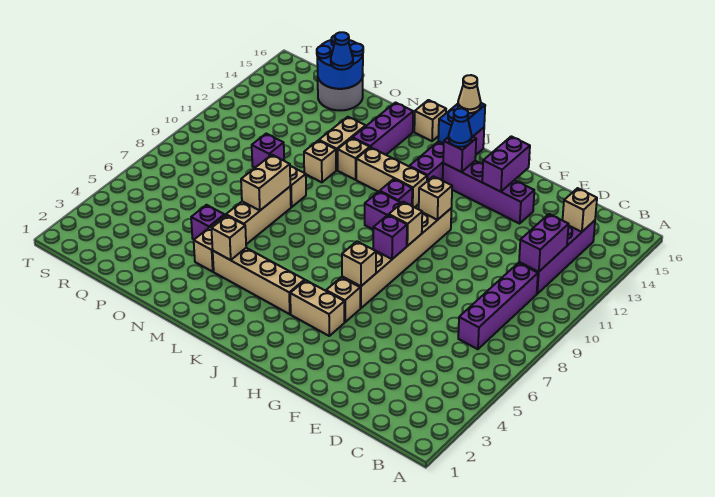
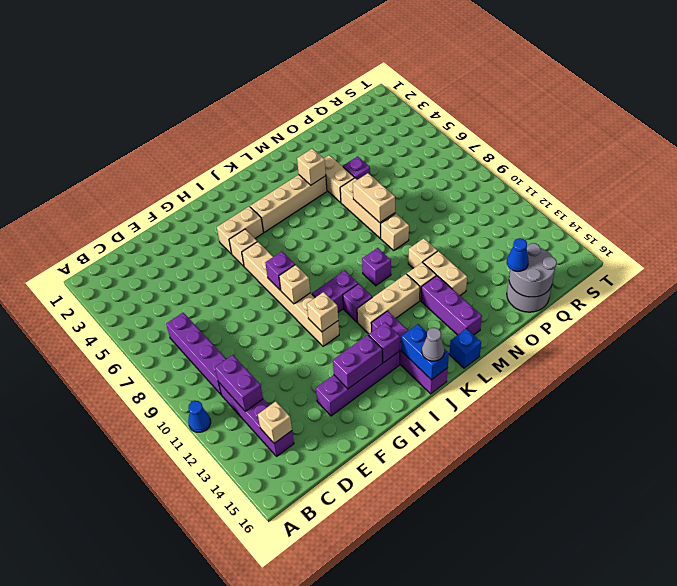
purple 1x2 brick [482,136,530,192] -> purple 1x2 brick turned to [333,335,382,389]
tan 1x1 brick [342,241,376,286] -> none
blue 1x1 cone [449,108,472,147] -> blue 1x1 cone moved to [188,401,211,432]
tan 1x1 cone [458,75,481,113] -> grey 1x1 cone [422,328,444,361]
tan 1x1 brick [414,100,446,141] -> blue 1x1 brick [449,329,481,368]
purple 1x1 brick [252,134,284,168] -> purple 1x1 brick moved to [362,248,391,286]
blue 2x2 round brick [317,35,363,89] -> grey 2x2 round brick [509,243,557,297]

